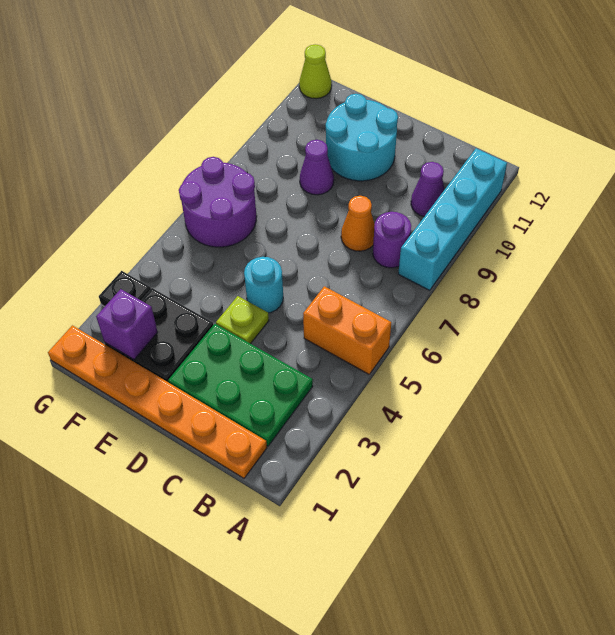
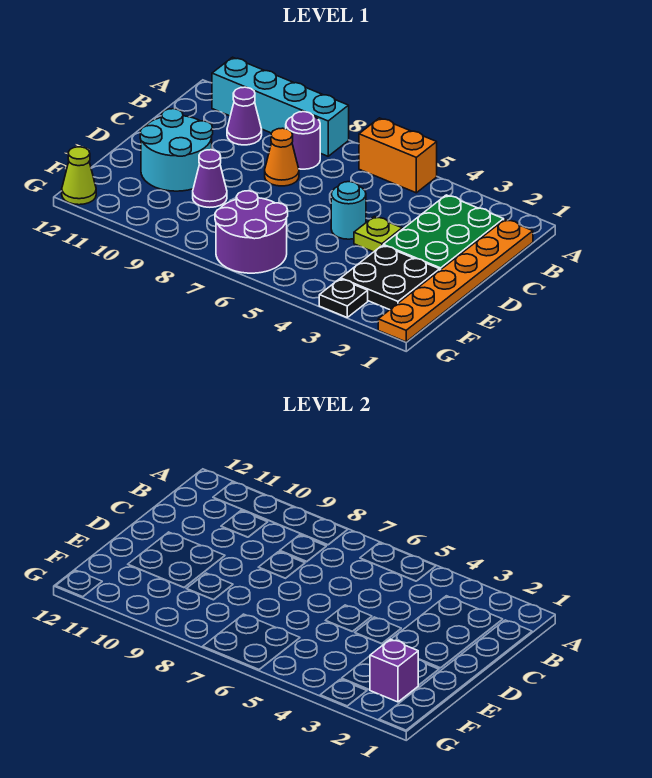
orange 1x2 brick [303,286,391,374] -> orange 1x2 brick turned to [359,118,437,193]

